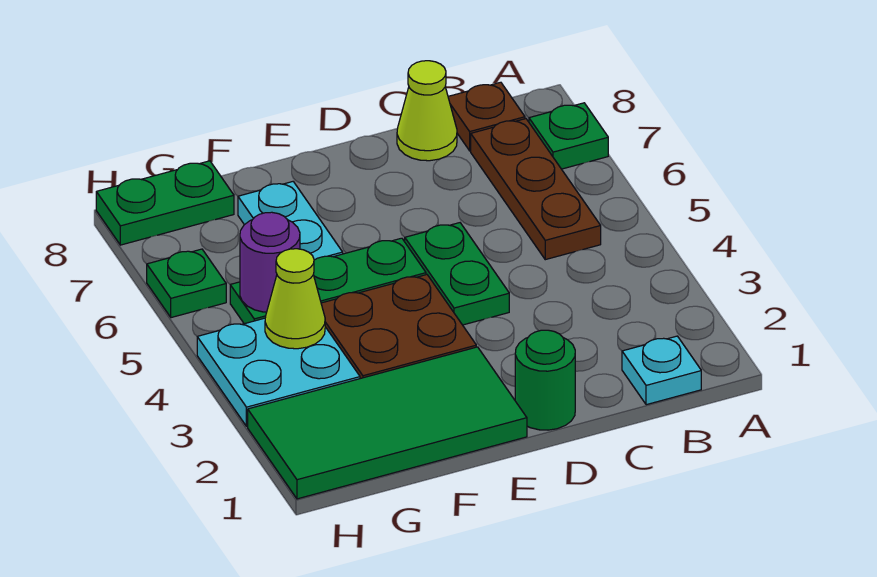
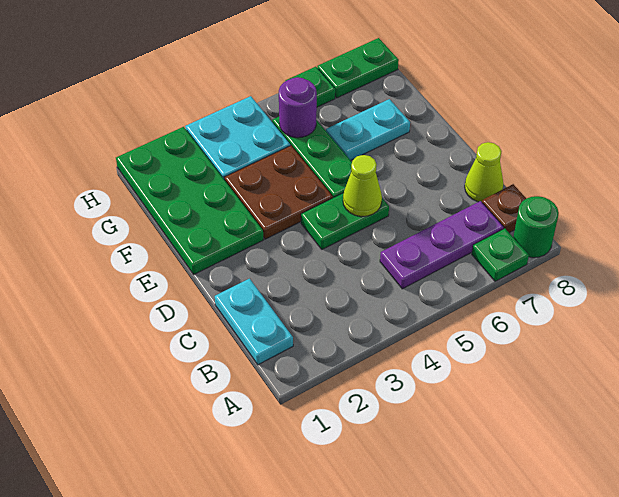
cyan 1x1 plate [622,336,701,405] -> cyan 1x2 plate [215,279,293,365]
brown 1x3 plate [471,119,601,260] -> purple 1x3 plate [380,201,504,289]
green 1x1 round brick [515,330,575,430] -> green 1x1 round brick moved to [513,196,559,258]
green 2x4 tile [248,347,527,499] -> green 2x4 plate [116,127,263,274]
lime 1x1 cone [265,249,325,349] -> lime 1x1 cone moved to [343,155,382,216]
green 1x2 plate [96,161,234,245] -> green 1x2 plate turned to [317,38,399,98]

